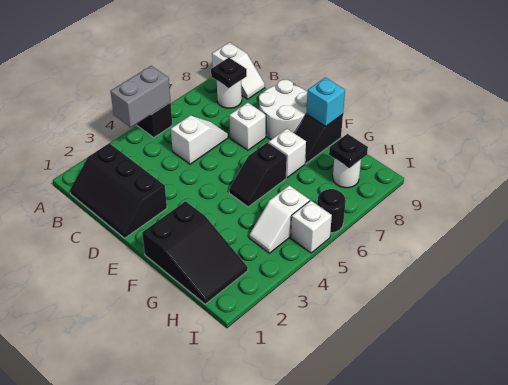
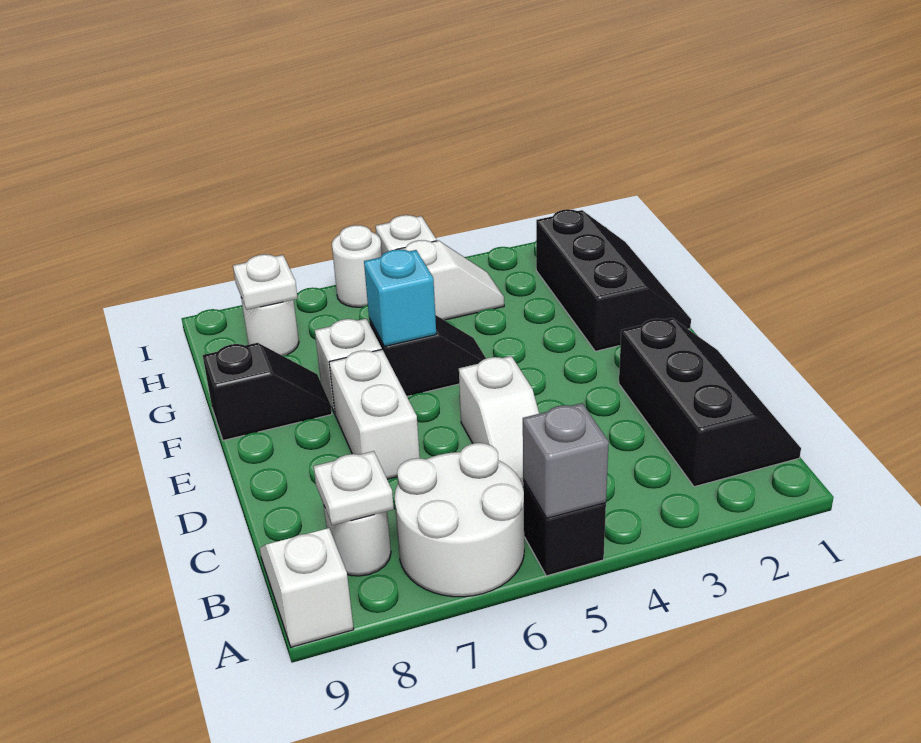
grey 1x2 brick [110,66,171,127] -> grey 1x1 brick [523,403,609,518]
black 1x1 plate [211,58,247,88] -> white 1x1 plate [314,451,394,525]
white 1x2 slope [171,115,228,164] -> white 1x2 slope turned to [459,356,539,485]
white 1x1 brick [229,102,266,150] -> white 1x2 brick [329,350,420,479]
white 2x2 round brick [259,80,308,139] -> white 2x2 round brick moved to [395,443,524,597]
black 2x3 slope [142,201,248,304] -> black 2x3 slope turned to [536,209,691,351]
cyan 1x1 brick [306,77,345,126] -> cyan 1x1 brick moved to [364,249,436,346]
black 1x1 plate [329,134,368,168] -> white 1x1 plate [233,254,298,310]
black 1x1 round brick [317,189,346,233] -> white 1x1 round brick [332,225,382,307]

